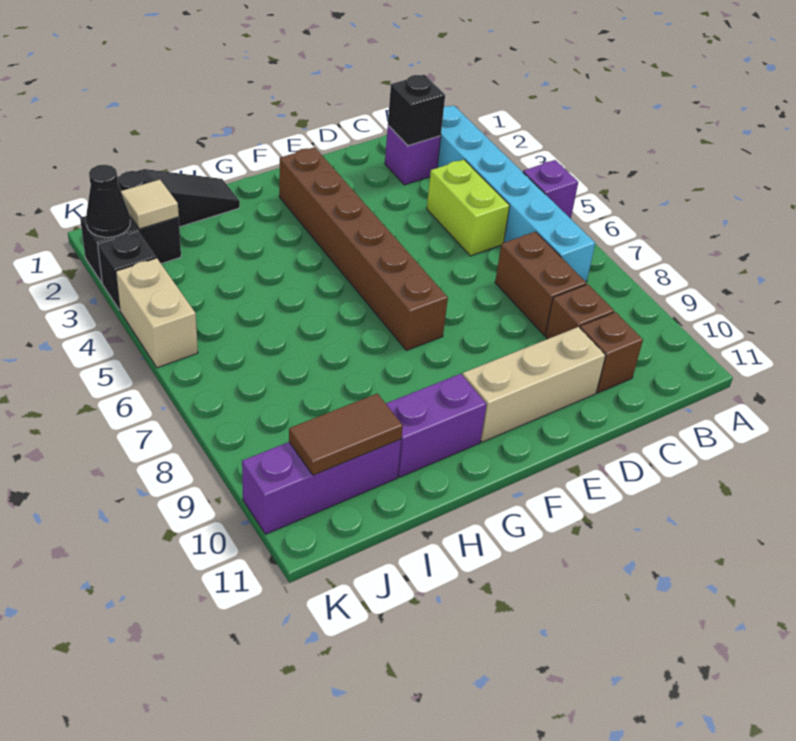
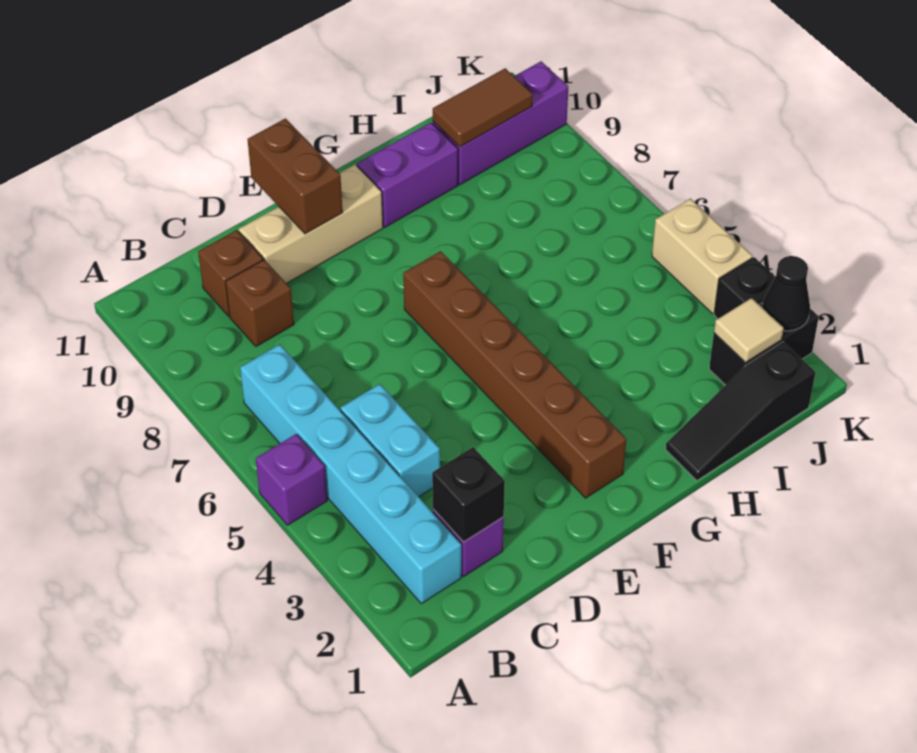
lime 1x2 brick [427,160,510,256] -> cyan 1x2 brick [340,384,440,497]
brown 1x2 brick [495,232,587,335] -> brown 1x2 brick moved to [248,119,343,234]

